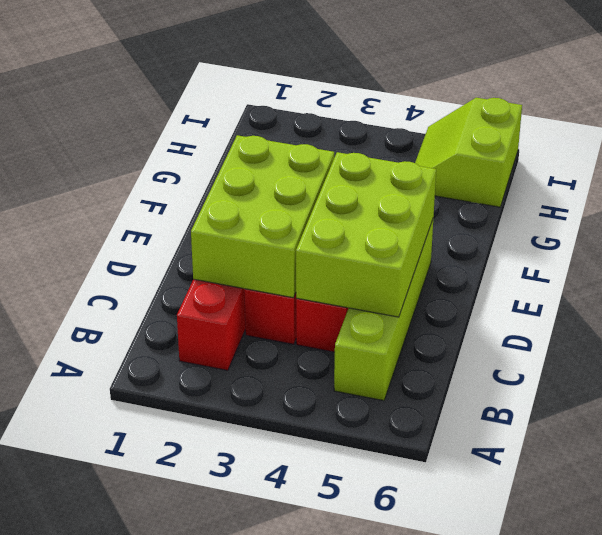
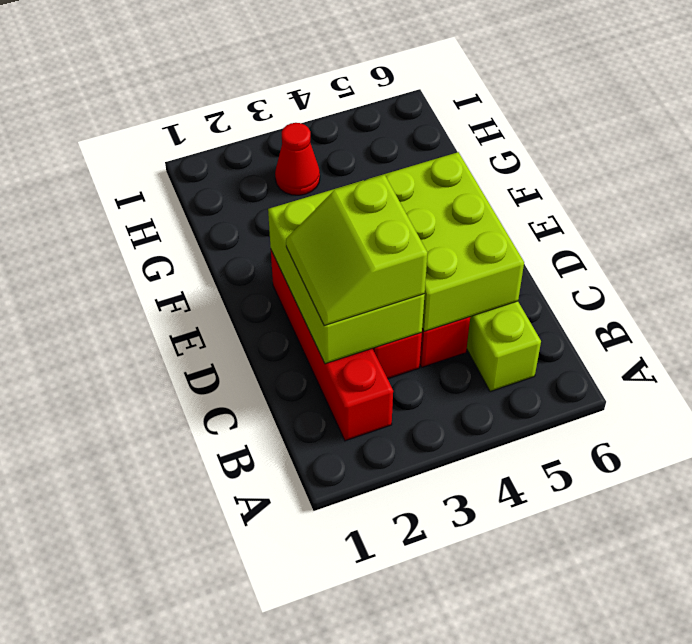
none -> red 1x1 cone [275,123,320,195]
lime 2x2 slope [415,98,522,207] -> lime 2x2 slope moved to [286,175,427,326]

